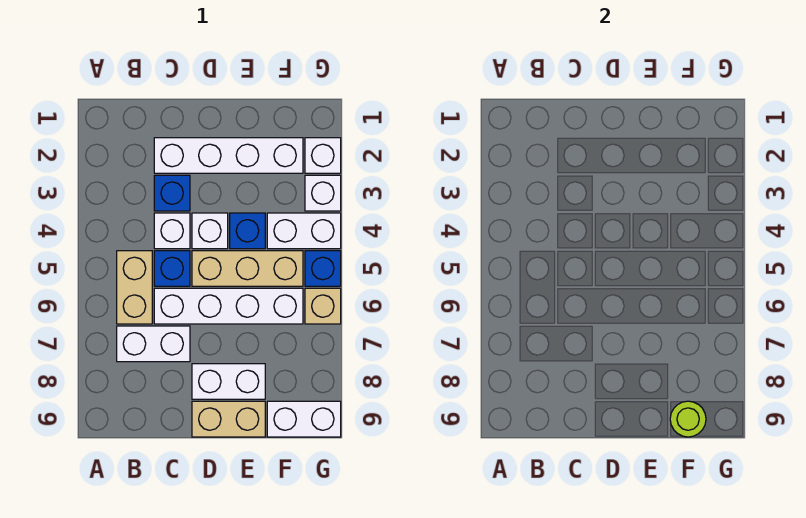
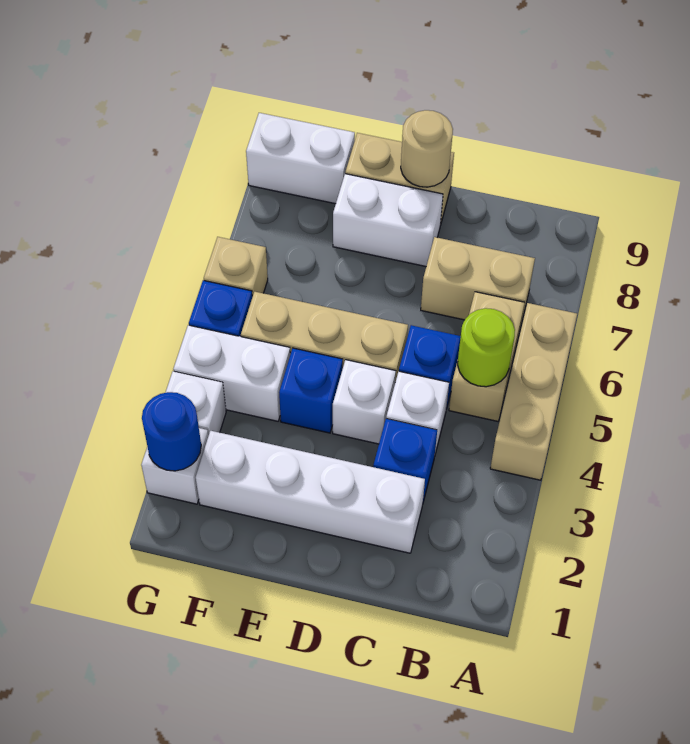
none -> tan 1x3 brick [490,303,577,480]
white 1x2 brick [117,326,190,362] -> tan 1x2 brick [421,237,535,328]
white 1x4 brick [154,288,303,324] -> none
none -> tan 1x1 round brick [401,110,453,187]
lime 1x1 round brick [670,401,706,437] -> lime 1x1 round brick moved to [458,308,515,387]
none -> blue 1x1 round brick [142,392,201,471]

